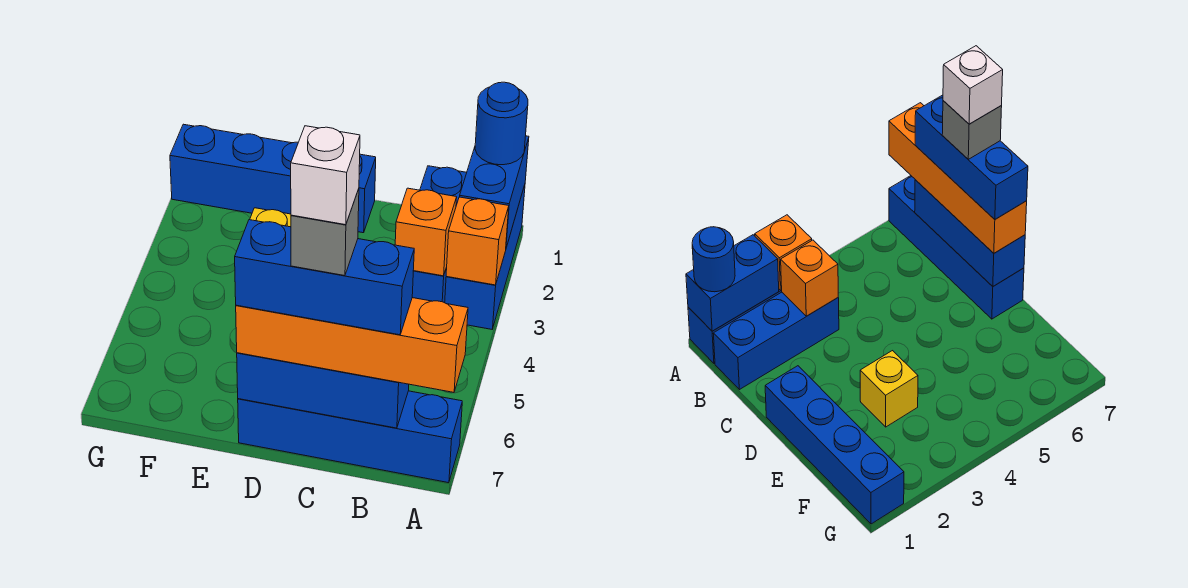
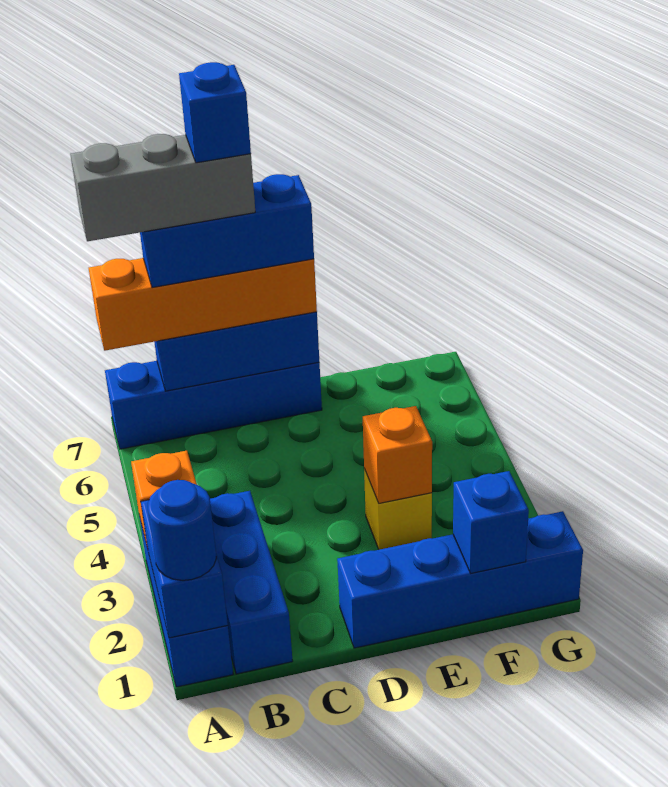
orange 1x1 brick [395,188,457,276] -> orange 1x1 brick moved to [363,406,432,503]
grey 1x1 brick [291,189,359,276] -> grey 1x3 brick [70,134,255,241]
white 1x1 brick [291,126,360,225] -> blue 1x1 brick [179,62,251,163]
none -> blue 1x1 brick [453,471,529,573]

